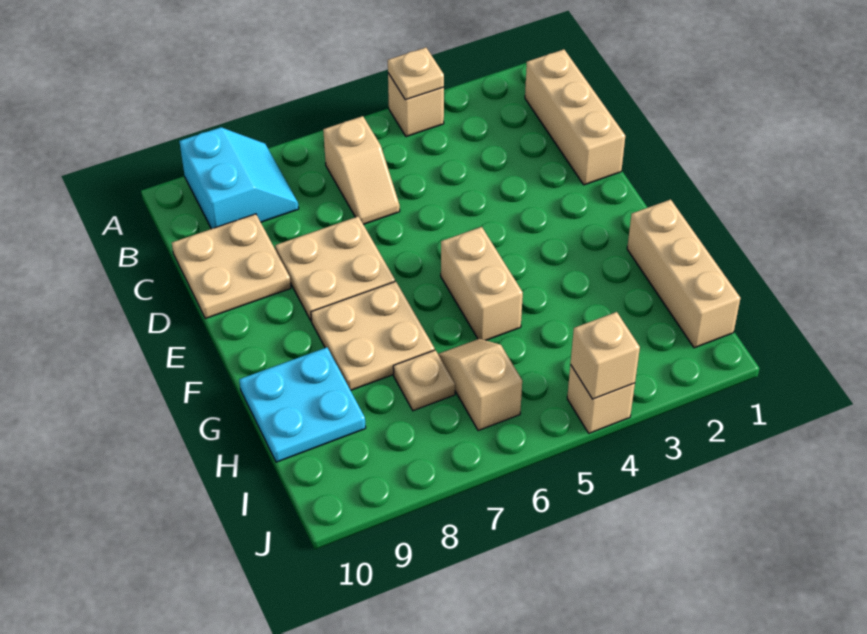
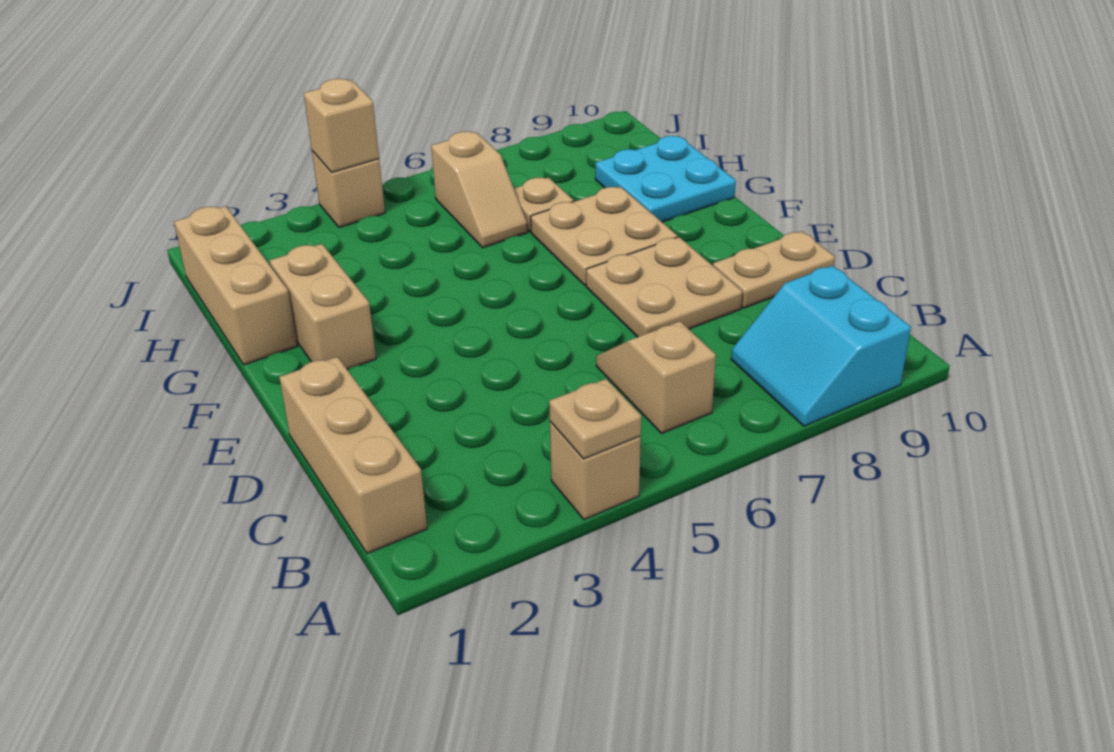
tan 2x2 plate [172,214,291,319] -> tan 1x2 plate [713,231,835,308]
tan 1x2 brick [441,227,523,340] -> tan 1x2 brick moved to [270,244,376,369]

